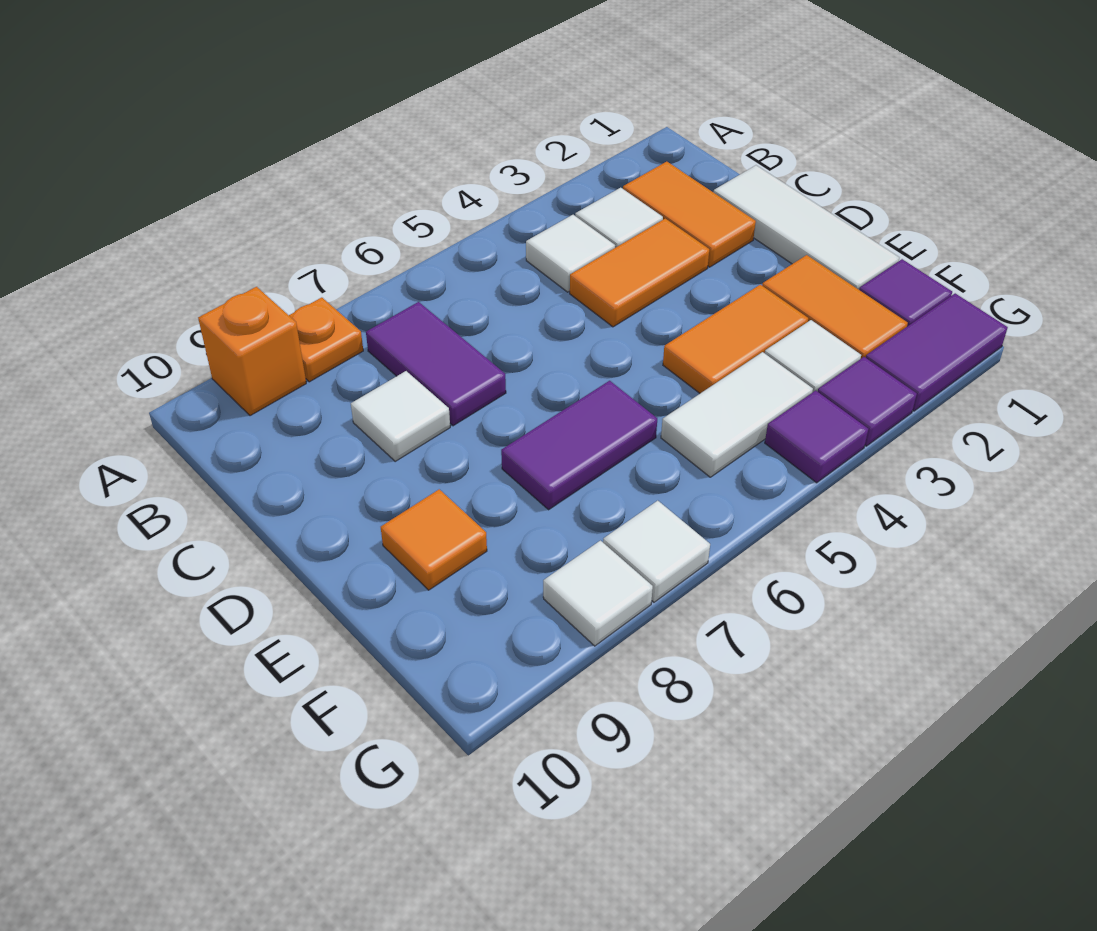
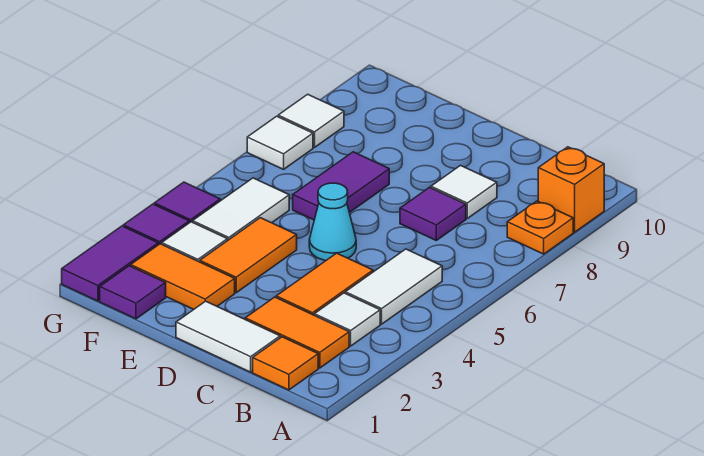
white 1x1 tile [526,215,615,292] -> white 1x2 tile [345,249,442,324]
purple 1x2 tile [366,302,506,426] -> purple 1x1 tile [400,187,466,240]
white 1x3 tile [713,165,899,290] -> white 1x2 tile [176,301,280,372]
none -> cyan 1x1 cone [309,183,356,261]
orange 1x1 tile [381,489,487,590] -> orange 1x1 tile moved to [253,337,318,390]

